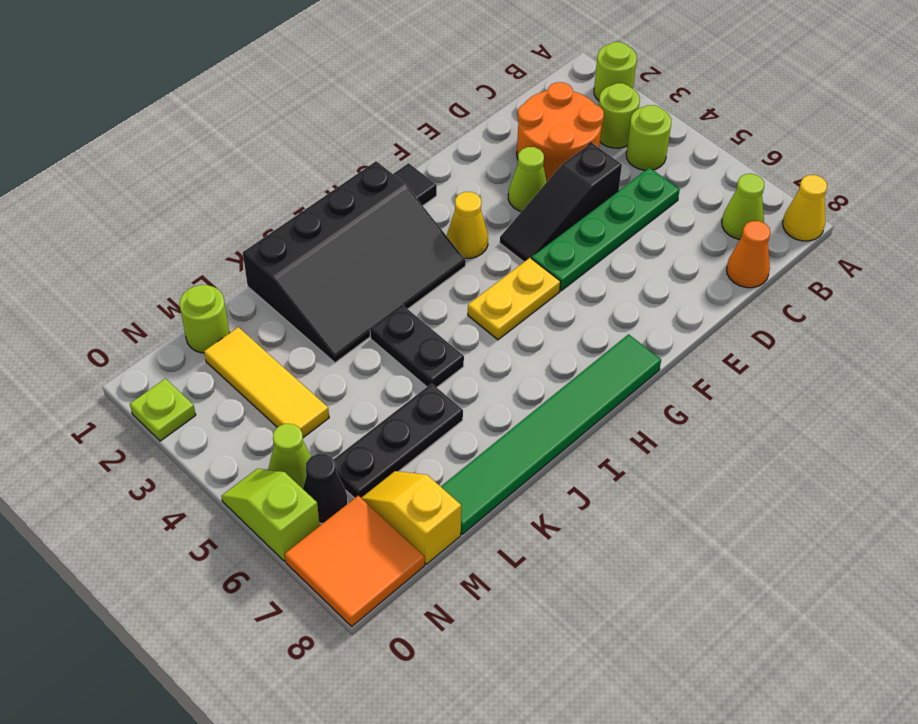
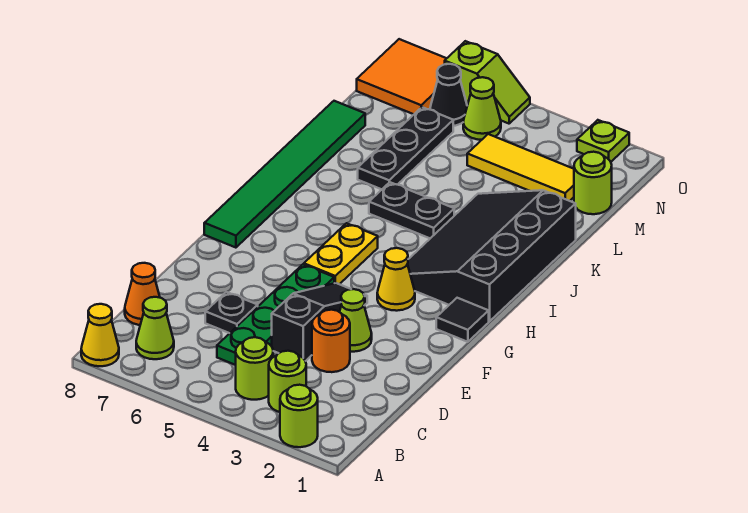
orange 2x2 round brick [517,82,604,181] -> orange 1x1 round brick [312,310,350,372]
none -> black 1x1 plate [205,292,258,333]
yellow 1x2 slope [362,471,461,564] -> none

